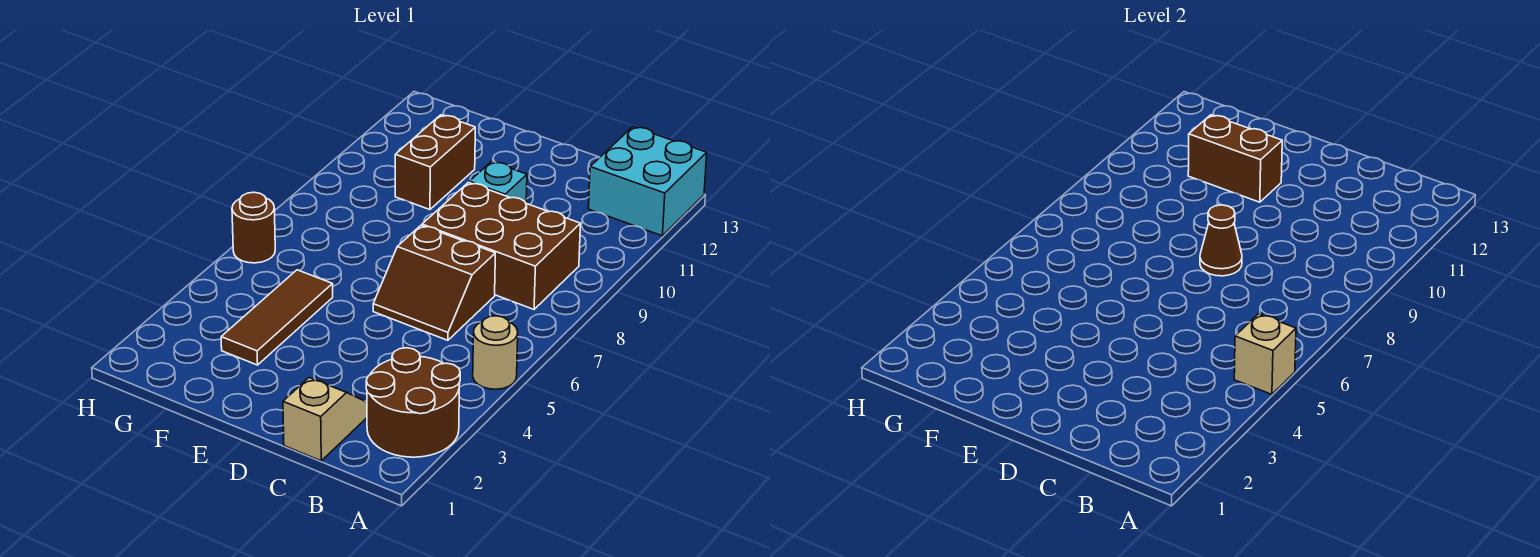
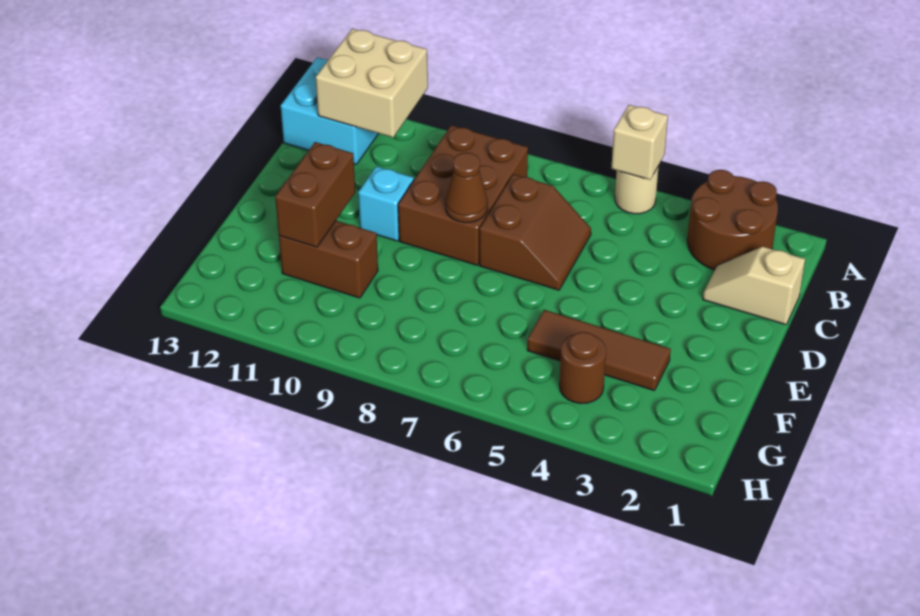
none -> tan 2x2 brick [316,29,428,137]
brown 1x1 round brick [232,192,275,263] -> brown 1x1 round brick moved to [559,332,606,404]

